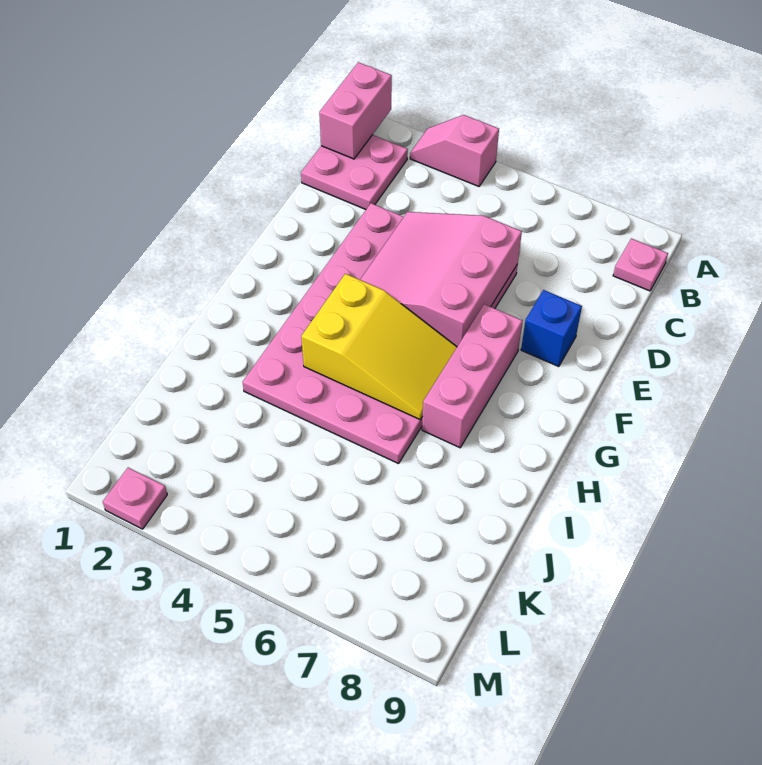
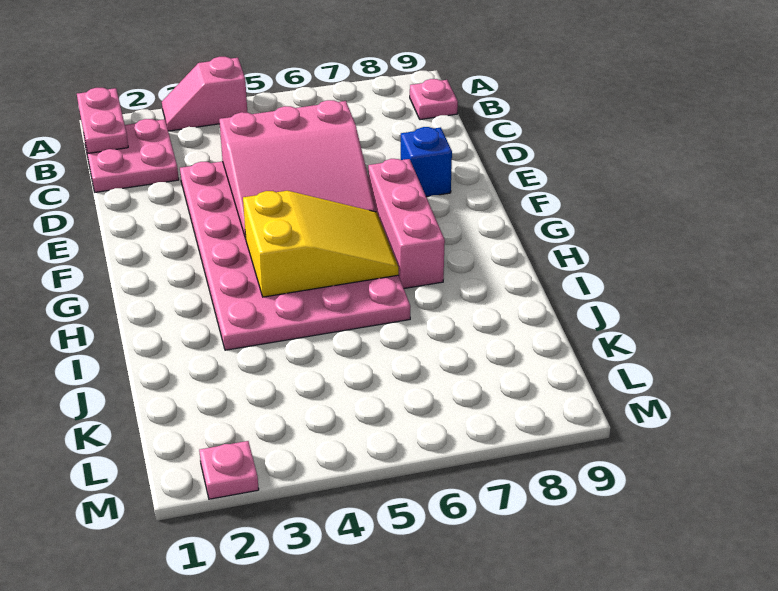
pink 1x2 brick [319,62,392,159] -> pink 1x2 plate [77,88,128,153]
pink 3x3 slope [360,212,522,347] -> pink 3x3 slope turned to [219,100,376,239]

